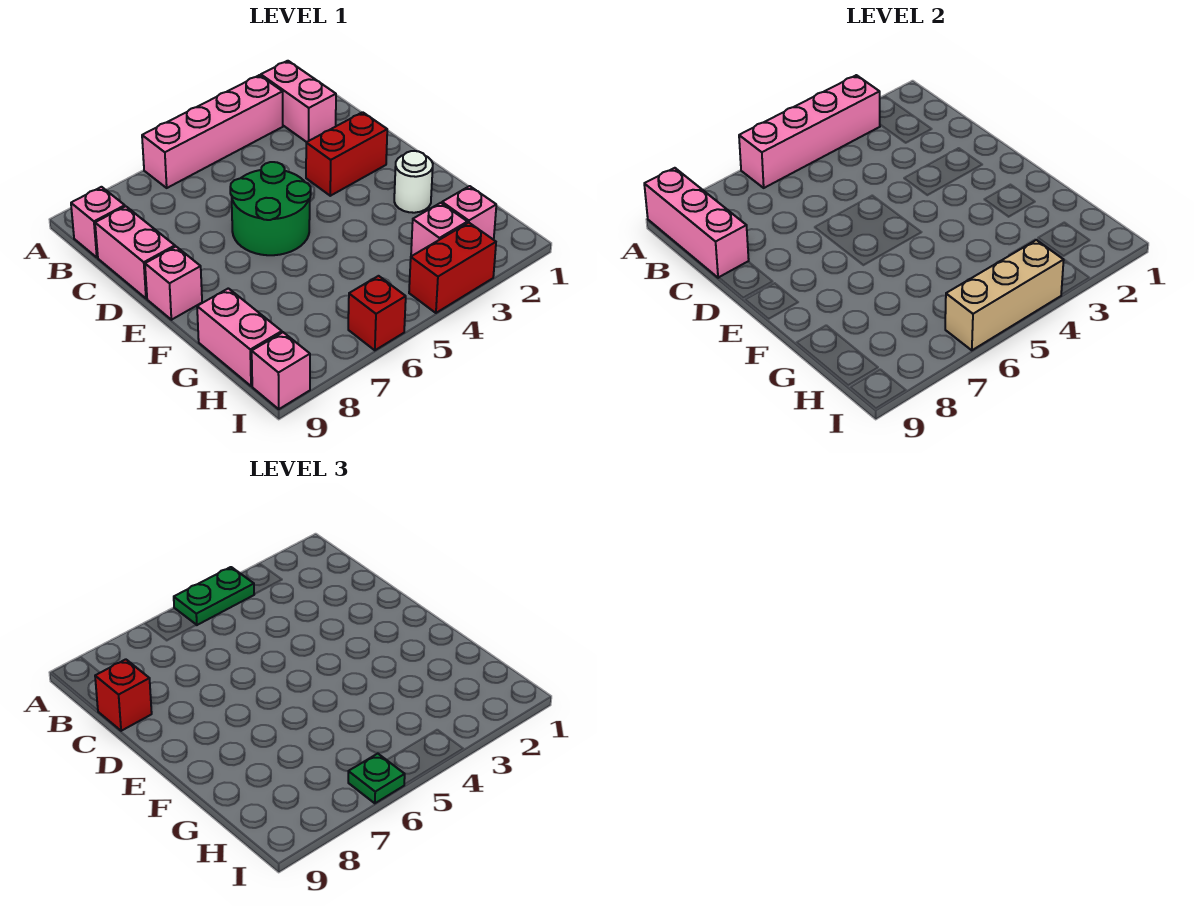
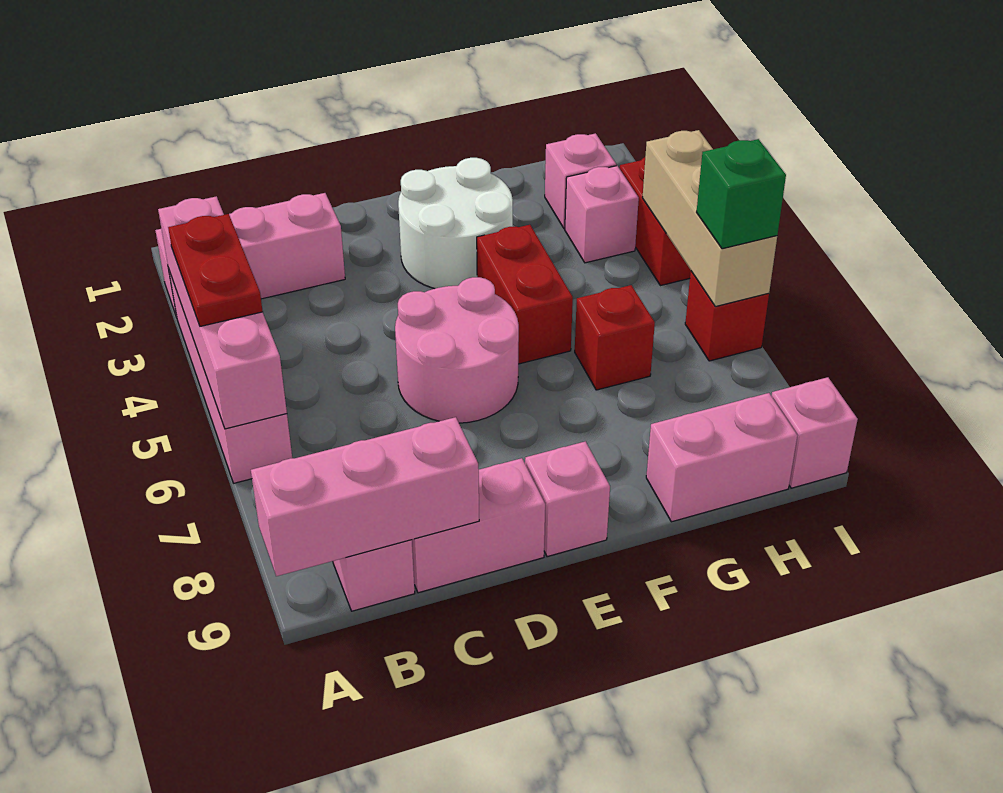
pink 1x2 brick [261,61,336,142] -> pink 1x3 brick [155,193,345,317]
green 1x2 plate [174,567,254,625] -> red 1x2 plate [168,214,263,326]
red 1x1 brick [95,659,152,731] -> red 1x1 brick moved to [575,285,655,390]
red 1x2 brick [306,112,387,196] -> red 1x2 brick moved to [477,225,573,364]
green 2x2 round brick [230,162,311,255] -> pink 2x2 round brick [395,277,519,423]
white 1x1 round brick [394,151,433,213] -> white 2x2 round brick [398,158,513,289]
green 1x1 plate [348,754,405,803] -> green 1x1 brick [697,139,786,249]

